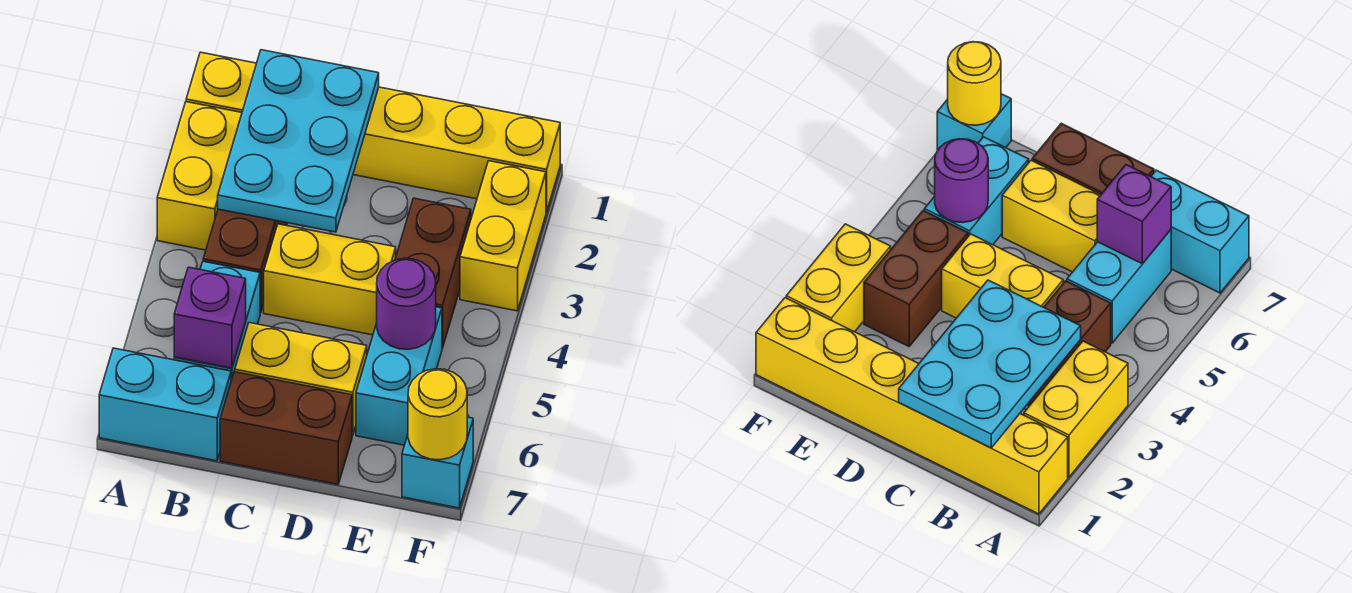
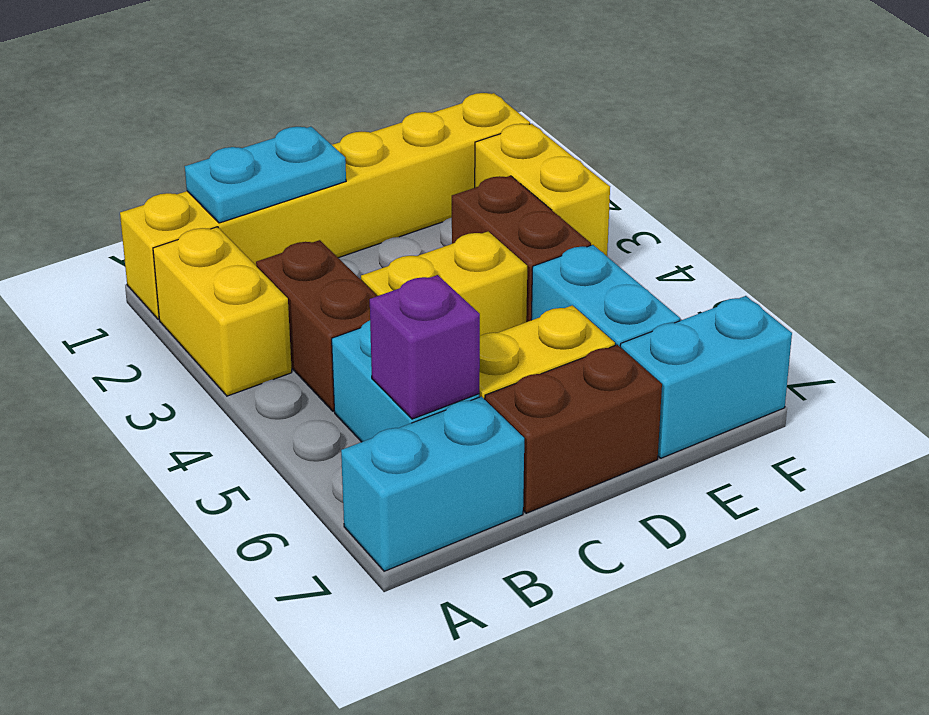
cyan 2x3 plate [218,50,379,232] -> cyan 1x2 plate [185,127,346,223]
purple 1x1 round brick [377,258,436,349] -> none
cyan 1x1 brick [402,417,473,508] -> cyan 1x2 brick [620,296,792,458]
yellow 1x1 round brick [408,369,467,460] -> none

